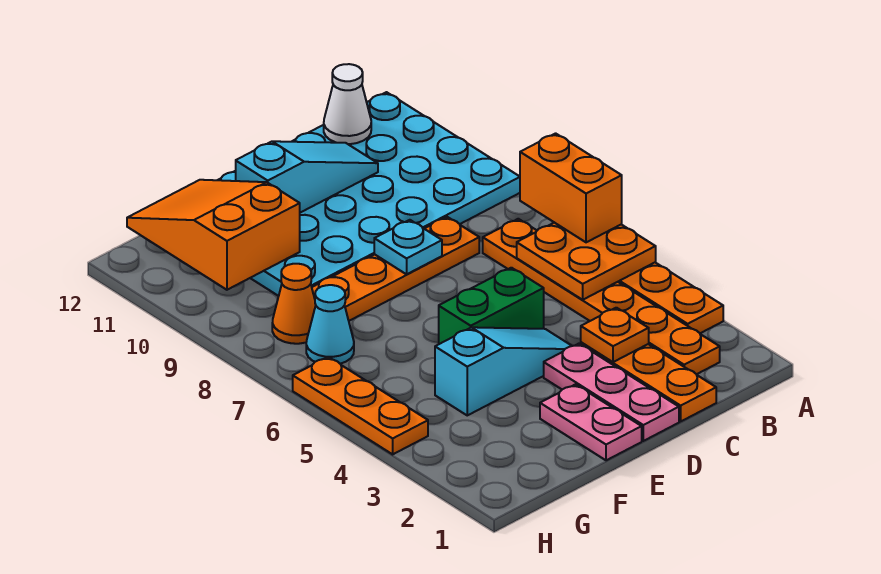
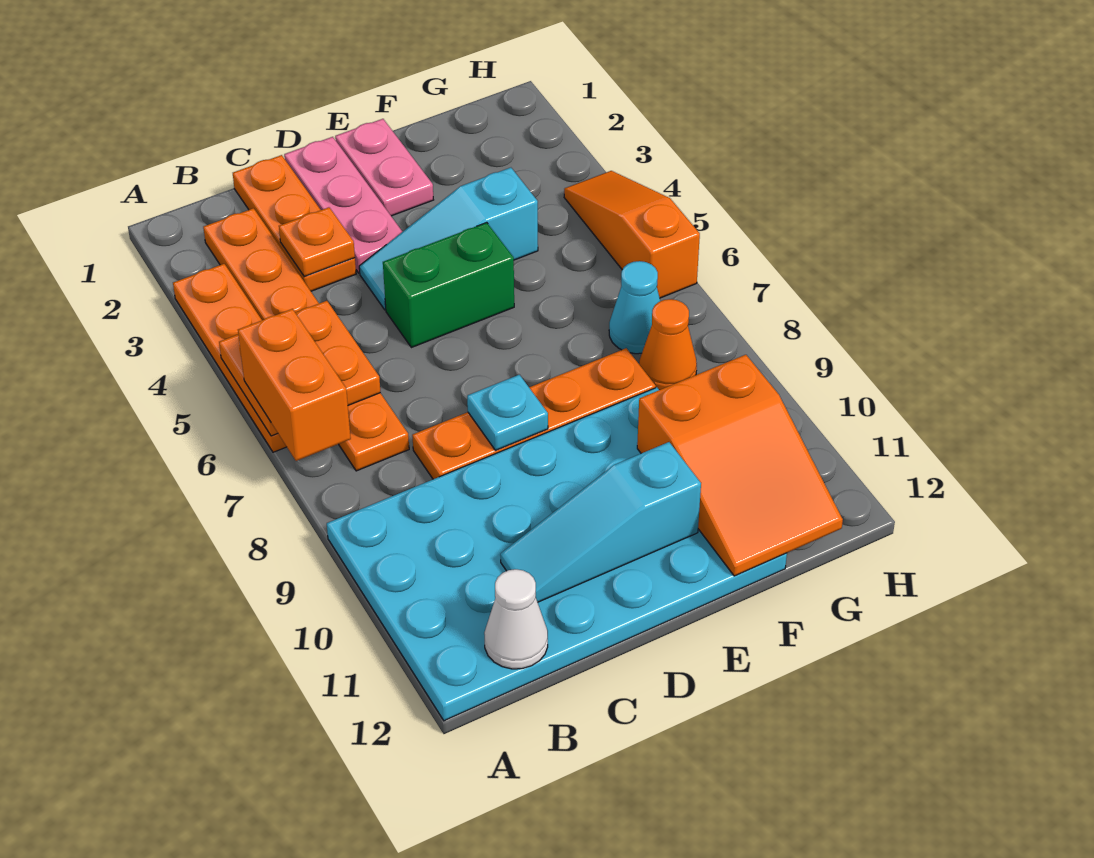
orange 1x3 plate [293,357,428,454] -> orange 1x3 slope [564,171,700,298]

